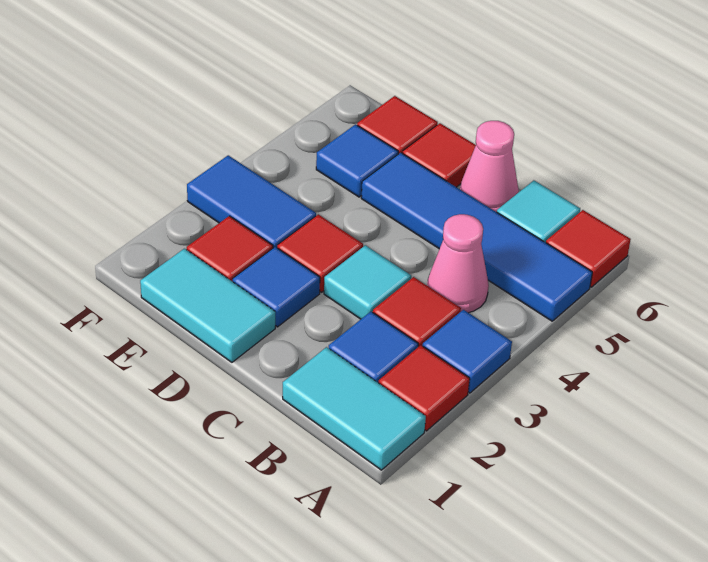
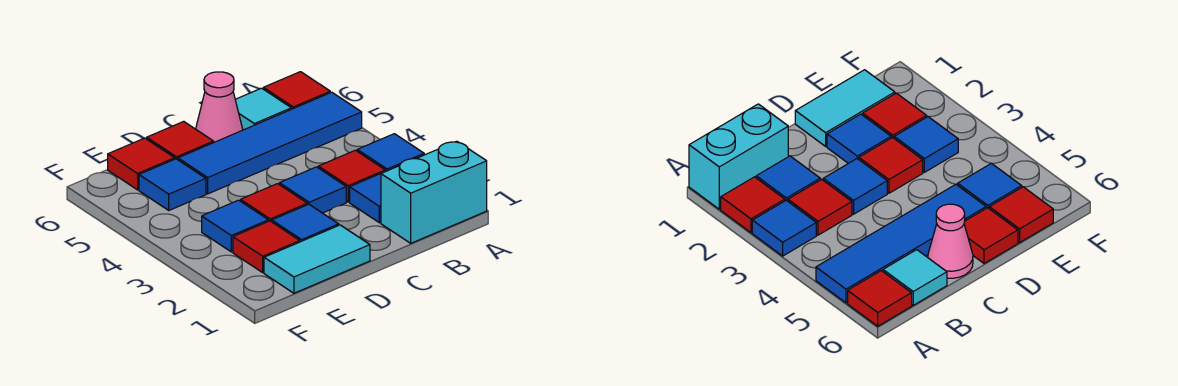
cyan 1x2 tile [283,347,426,470] -> cyan 1x2 brick [381,141,487,243]
pink 1x1 cone [427,214,489,313] -> none
cyan 1x1 tile [324,245,411,319] -> blue 1x1 tile [279,167,346,213]
blue 1x2 tile [187,155,316,248] -> blue 1x1 tile [202,200,268,252]

